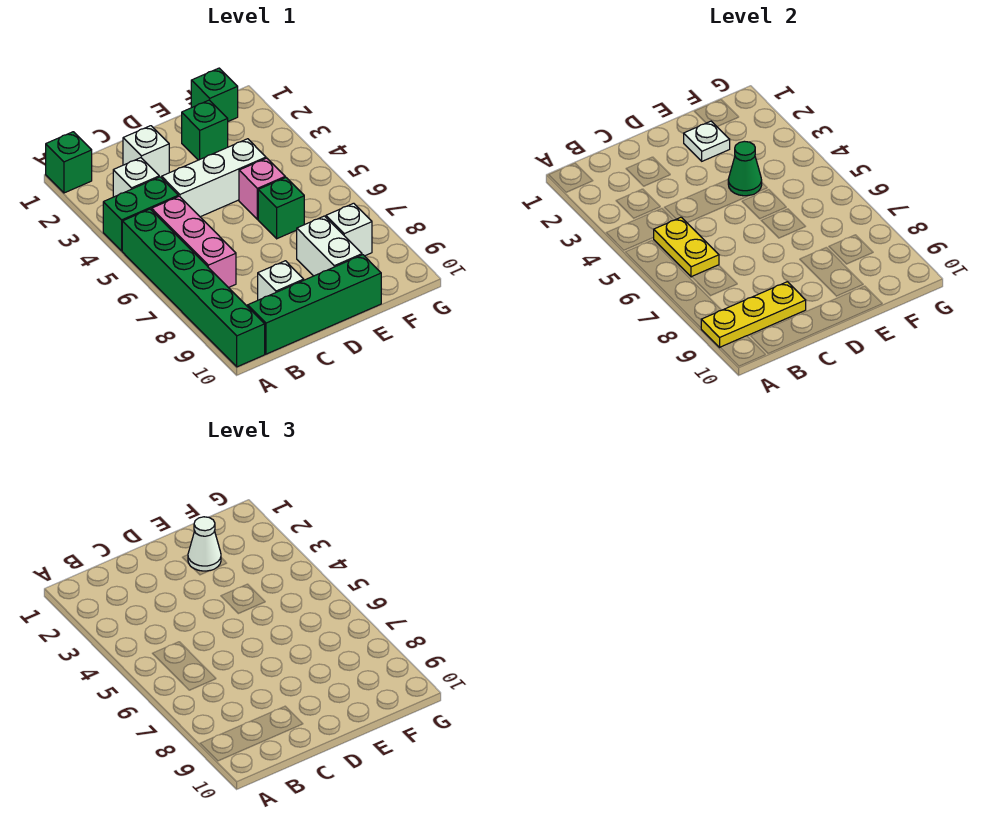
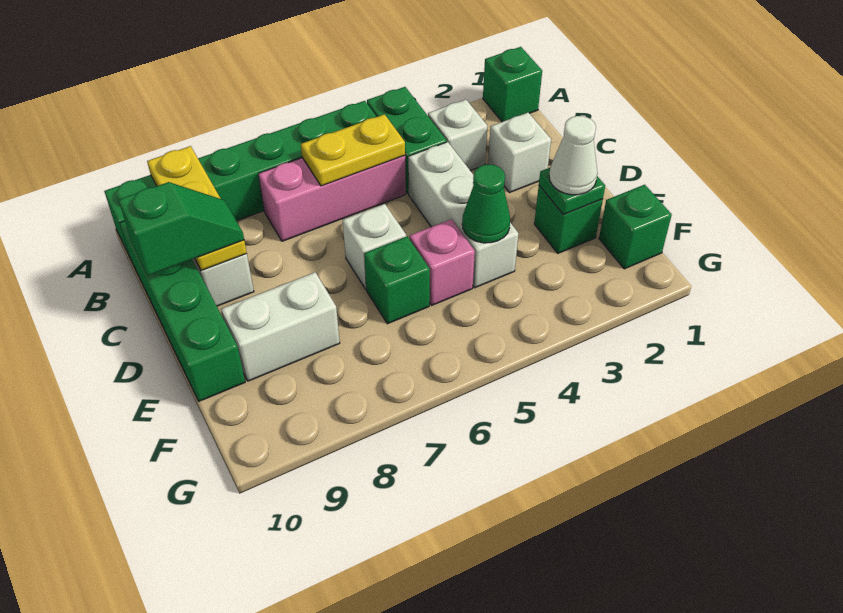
none -> green 1x2 slope [119,182,244,276]
white 1x1 plate [684,121,730,161] -> green 1x1 plate [539,168,605,215]
white 1x1 brick [326,203,372,256] -> white 1x1 brick moved to [343,204,406,289]

